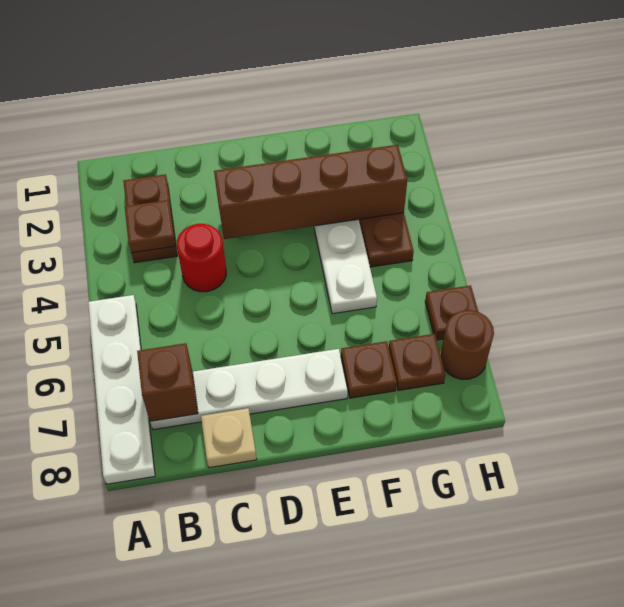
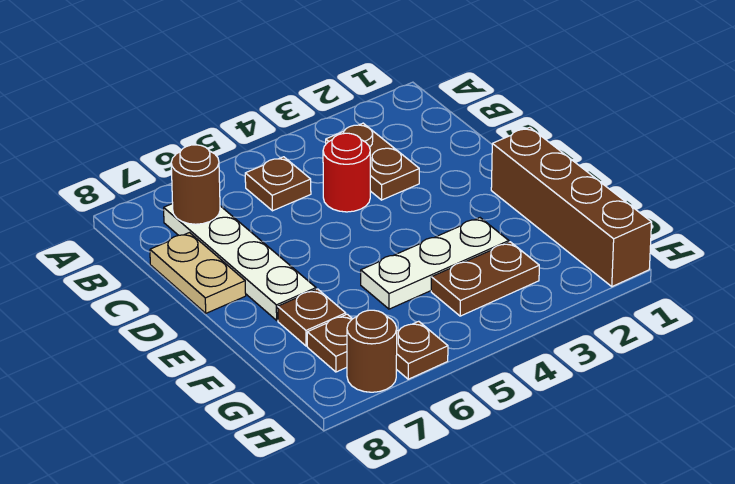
white 1x4 plate [88,295,155,484] -> none
brown 1x2 plate [123,174,177,263] -> brown 1x2 plate turned to [326,123,419,200]
brown 1x1 plate [125,200,175,253] -> brown 1x1 plate moved to [245,157,311,211]
brown 1x1 brick [137,343,198,421] -> brown 1x1 round brick [171,145,220,224]
tan 1x1 plate [201,408,257,468] -> tan 1x2 plate [150,233,246,313]
brown 1x4 brick [214,145,407,239] -> brown 1x4 brick moved to [491,127,652,287]

